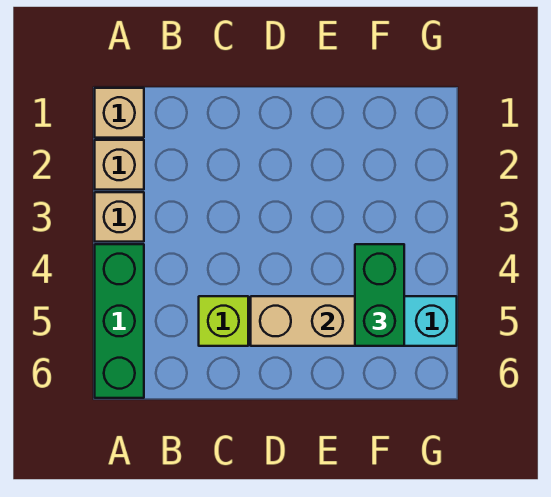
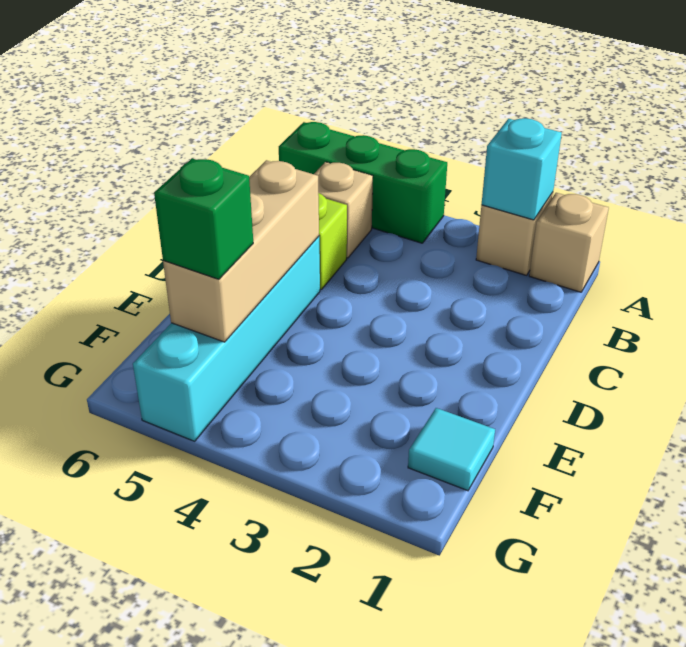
none -> cyan 1x1 brick [481,118,562,220]
tan 1x1 brick [95,192,144,242] -> tan 1x1 brick moved to [314,162,373,258]
none -> cyan 1x1 tile [408,408,495,491]
green 1x2 brick [355,244,404,346] -> green 1x1 brick [154,159,253,279]

